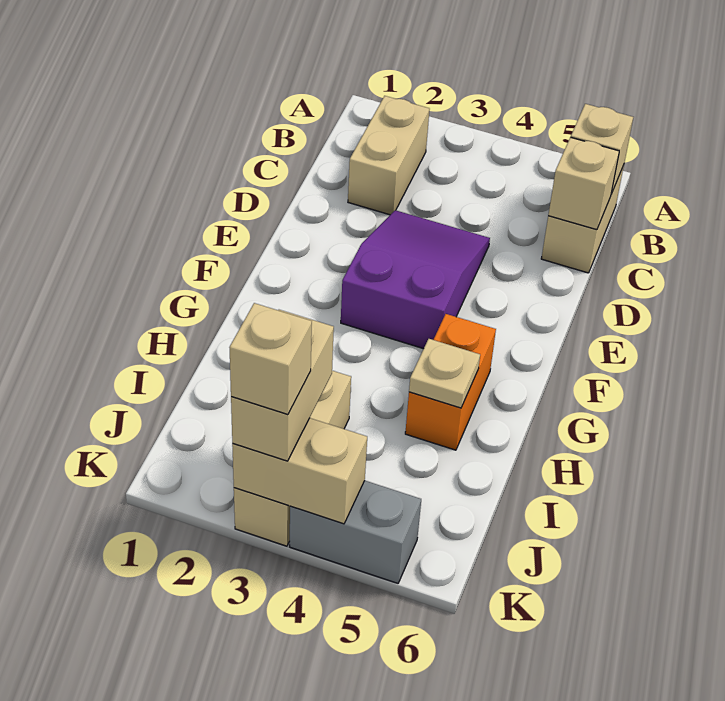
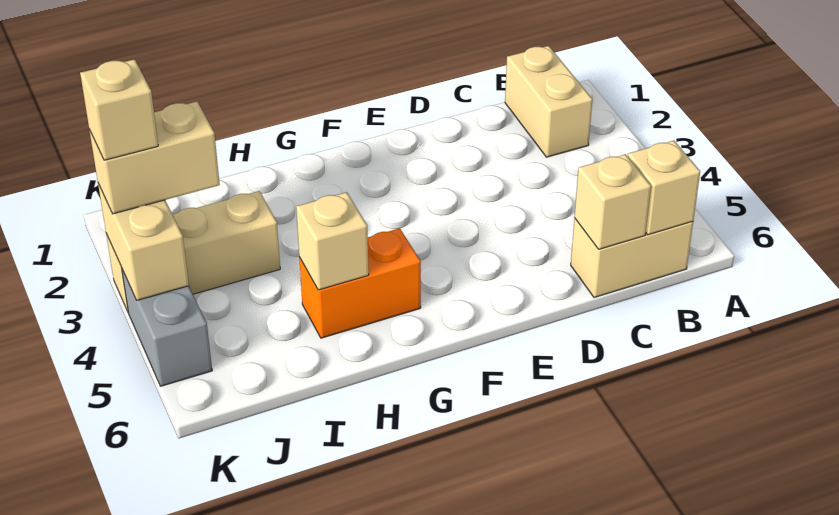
tan 1x2 brick [348,96,430,215] -> tan 1x2 brick turned to [505,46,592,157]
purple 2x3 slope [341,210,490,349] -> none
tan 1x1 plate [409,339,480,408] -> tan 1x1 brick [296,192,369,290]

